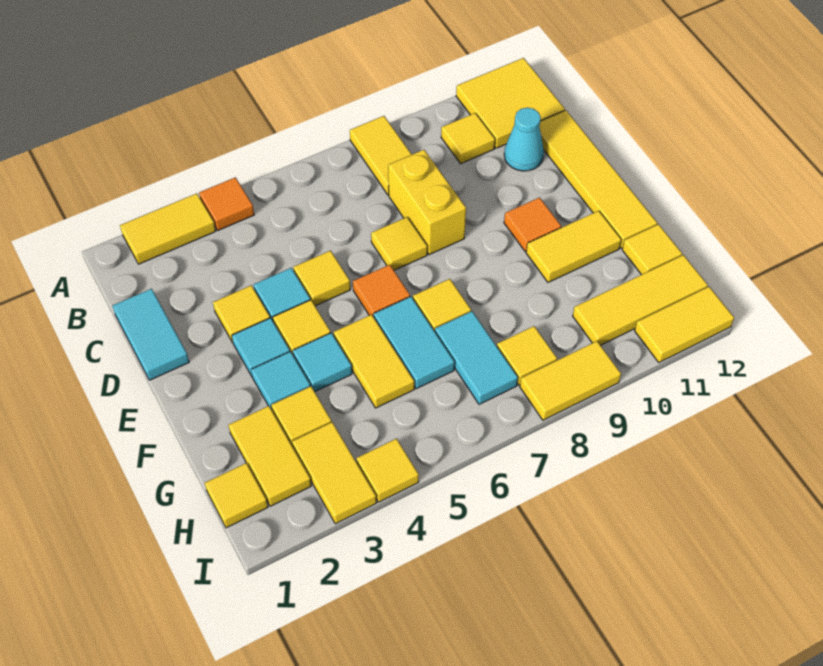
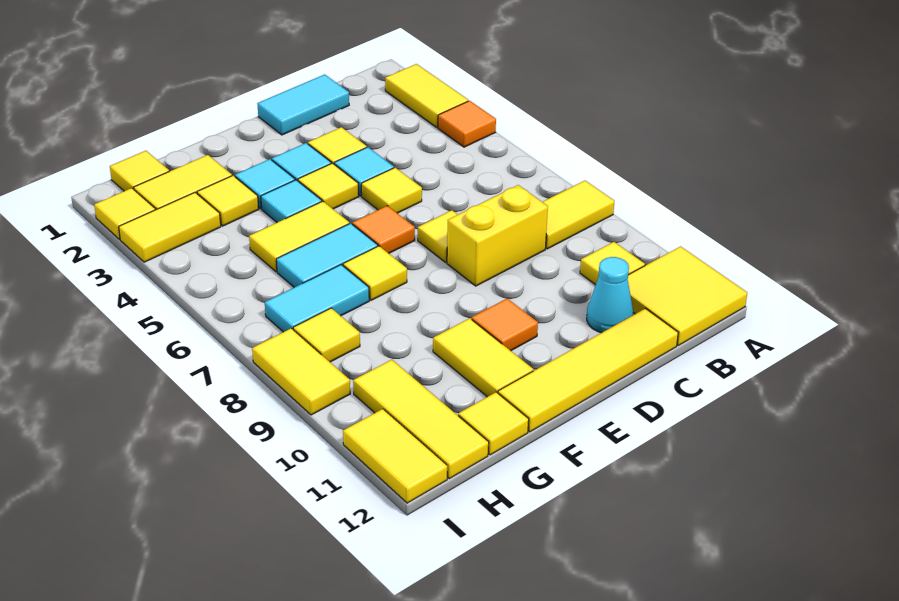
yellow 1x1 tile [356,439,419,502] -> yellow 1x1 tile moved to [94,188,155,239]

